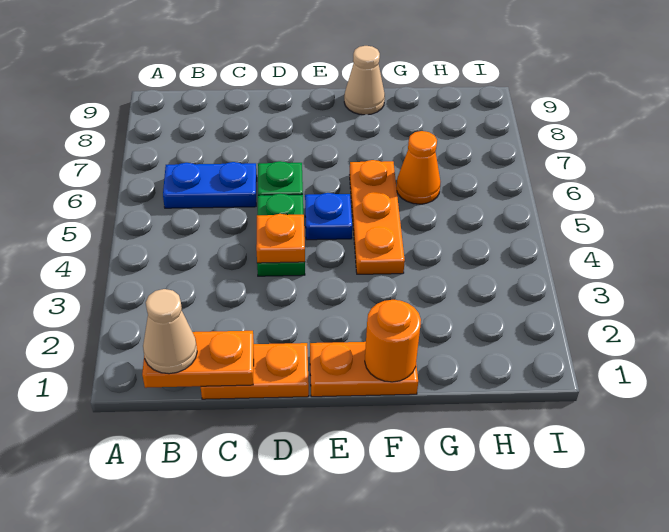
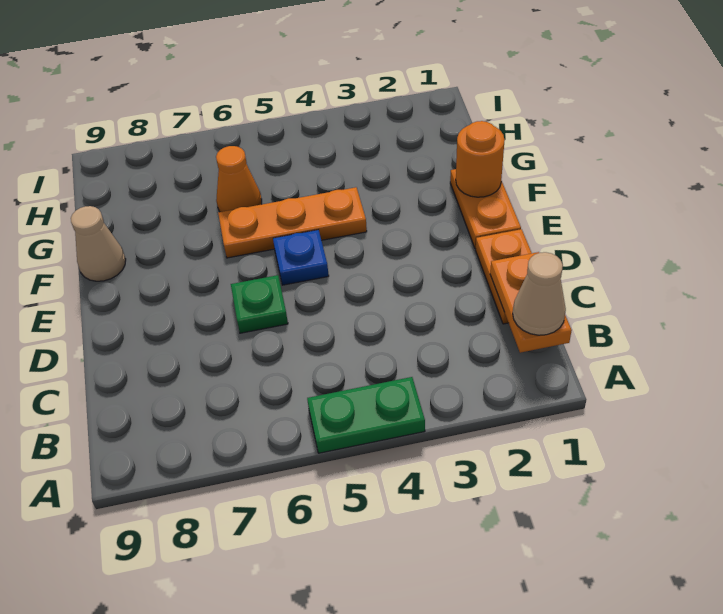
blue 1x2 plate [163,162,257,208] -> none
green 1x2 plate [257,193,305,276] -> green 1x2 plate moved to [307,377,425,453]
orange 1x1 plate [256,214,305,263] -> none

